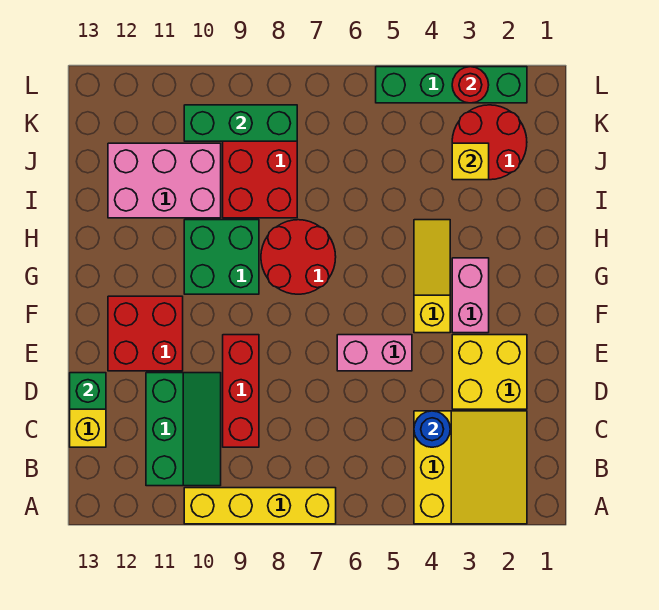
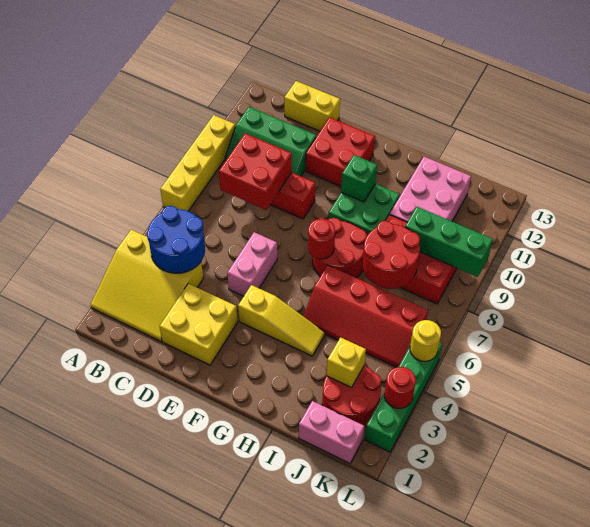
blue 1x1 round brick [414,411,450,447] -> blue 2x2 round brick [147,206,205,273]
none -> red 2x2 brick [219,133,292,210]
green 1x1 brick [70,373,106,409] -> green 1x1 brick moved to [341,155,377,202]
pink 1x2 brick [452,258,489,333] -> pink 1x2 brick moved to [299,401,364,463]
none -> red 1x1 round brick [308,219,335,259]
none -> red 2x4 slope [303,265,428,367]
none -> red 2x2 round brick [362,221,420,289]
green 1x3 brick [184,105,297,141] -> green 1x3 brick turned to [405,207,493,277]
none -> yellow 1x1 round brick [410,320,441,361]

